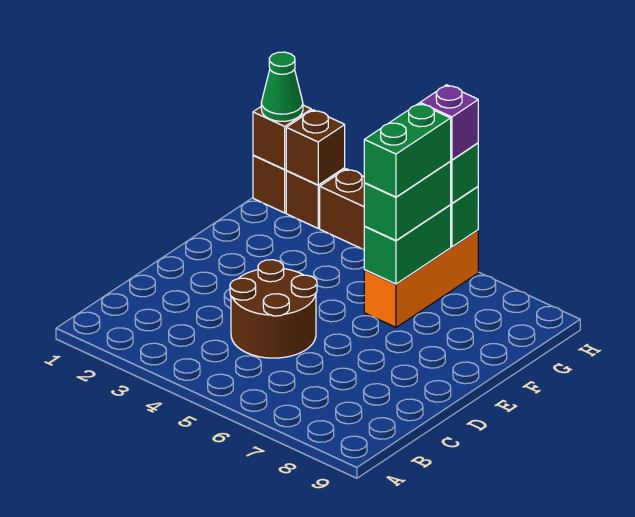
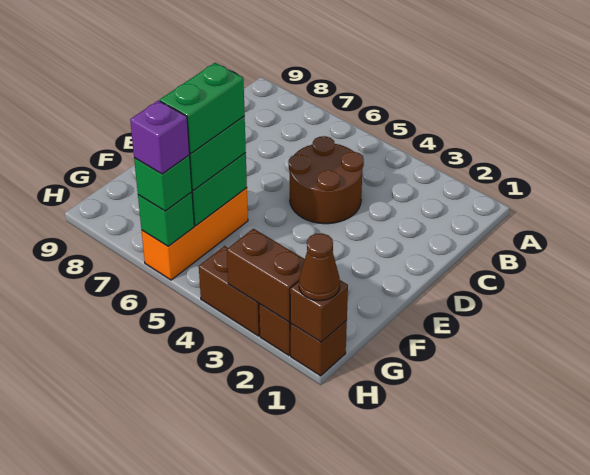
green 1x1 cone [261,52,303,121] -> brown 1x1 cone [299,233,340,301]
brown 1x1 brick [286,110,345,185] -> brown 1x2 brick [227,229,305,322]

